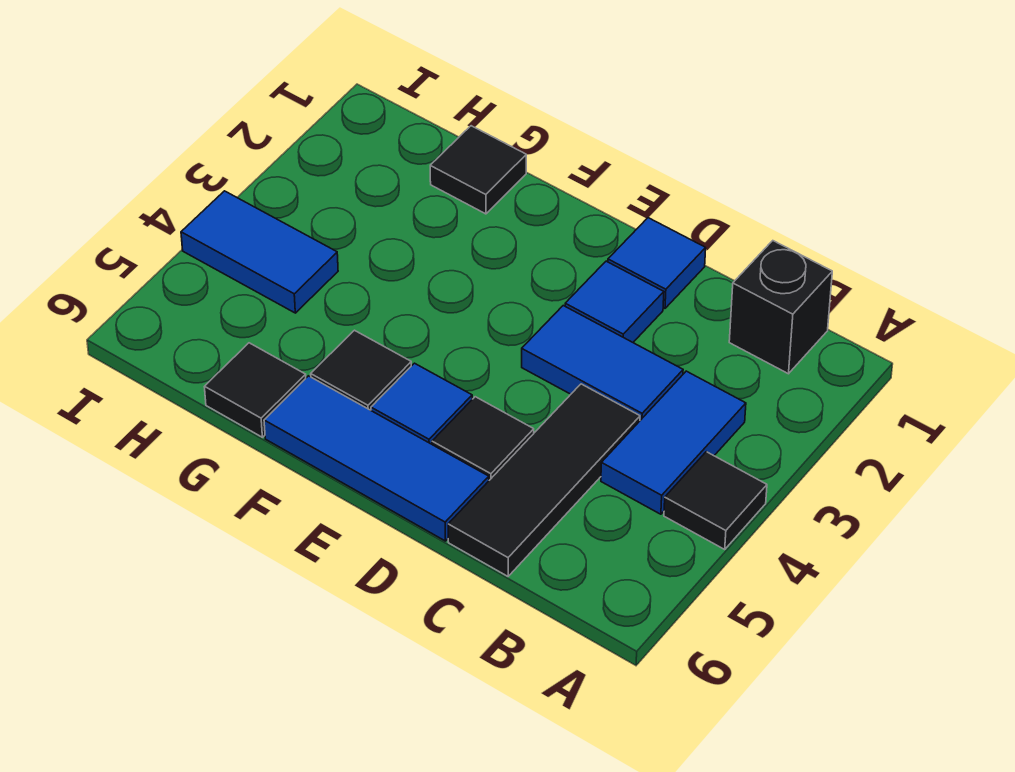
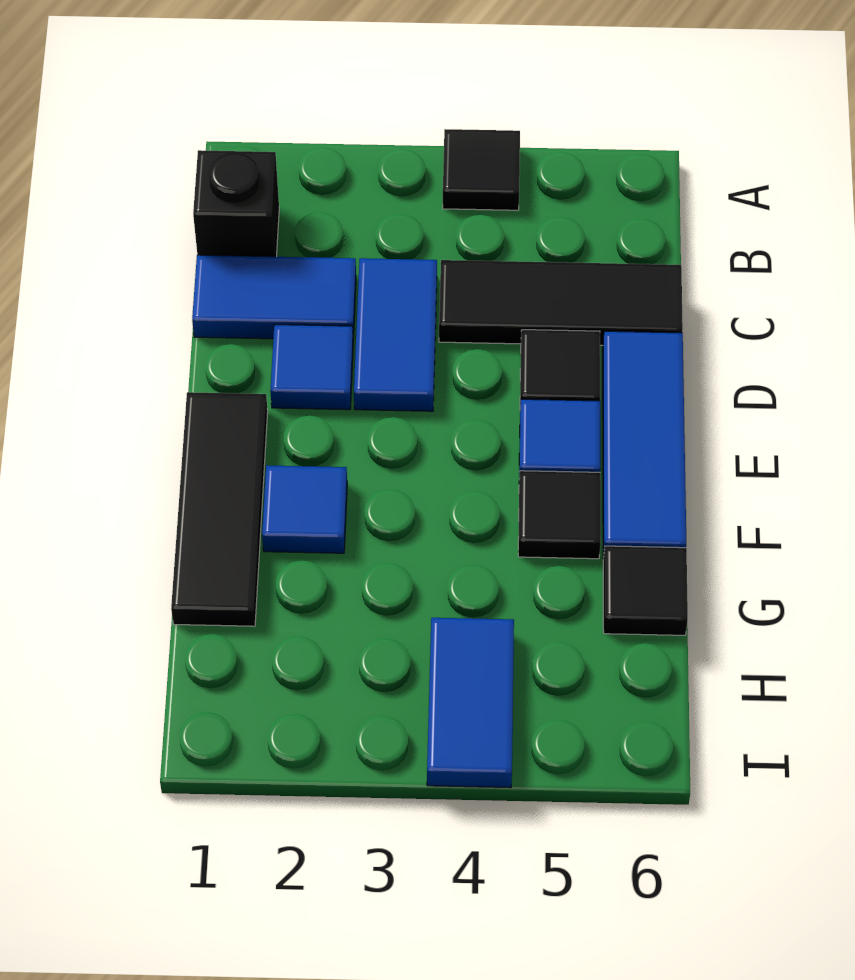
blue 1x2 tile [601,371,746,514] -> blue 1x2 tile moved to [192,255,356,339]
blue 1x1 tile [608,218,706,308] -> blue 1x1 tile moved to [262,465,347,553]
black 1x1 tile [430,126,526,214] -> black 1x3 tile [171,392,268,626]

